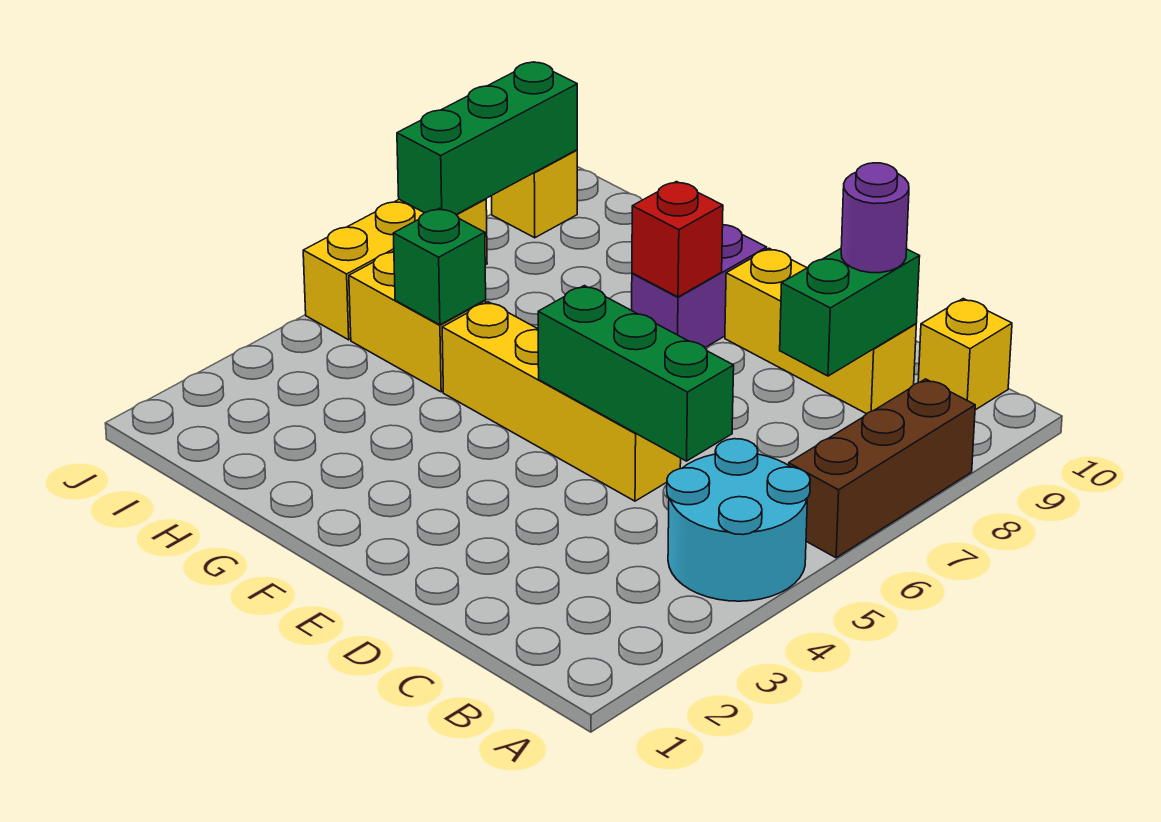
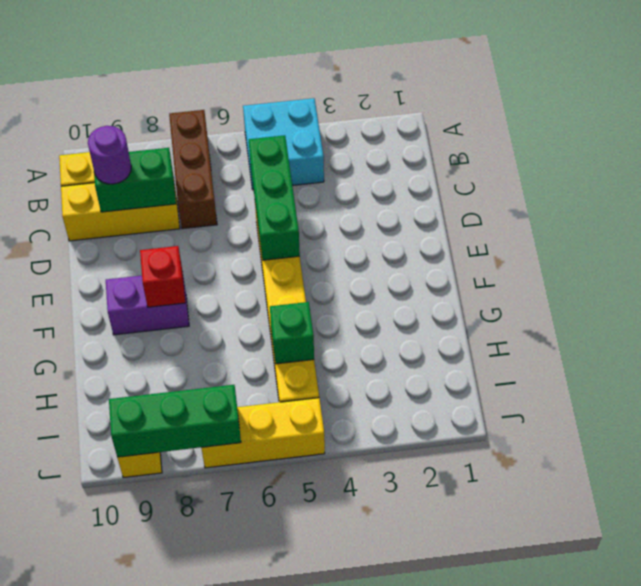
cyan 2x2 round brick [667,439,810,601] -> cyan 2x2 brick [243,98,324,190]
brown 1x3 brick [789,379,975,558] -> brown 1x3 brick turned to [169,110,217,229]
yellow 1x3 brick [725,248,916,414] -> yellow 1x3 brick turned to [61,183,180,241]

